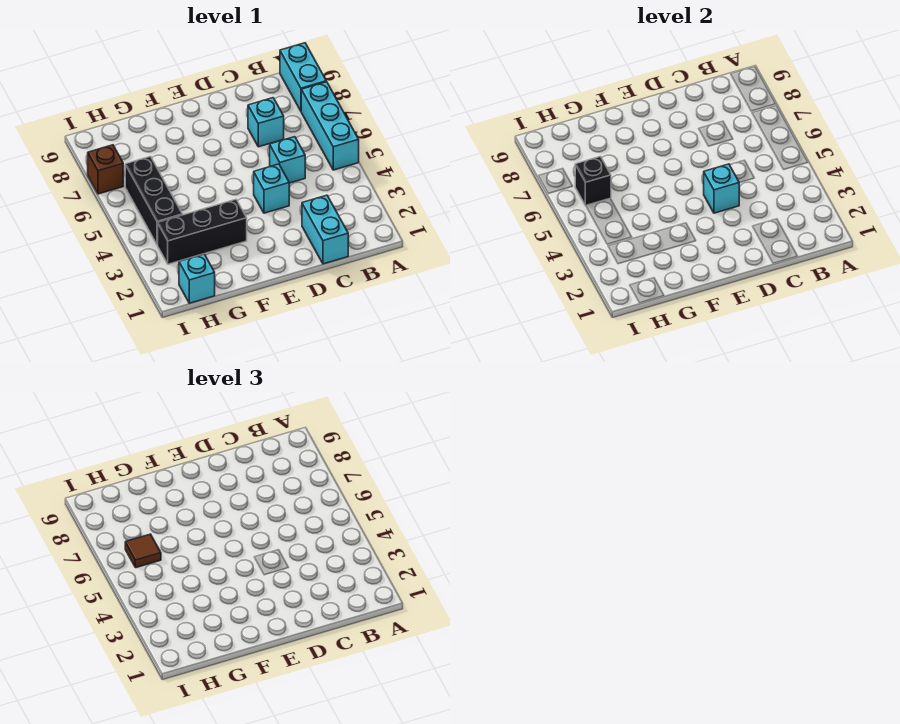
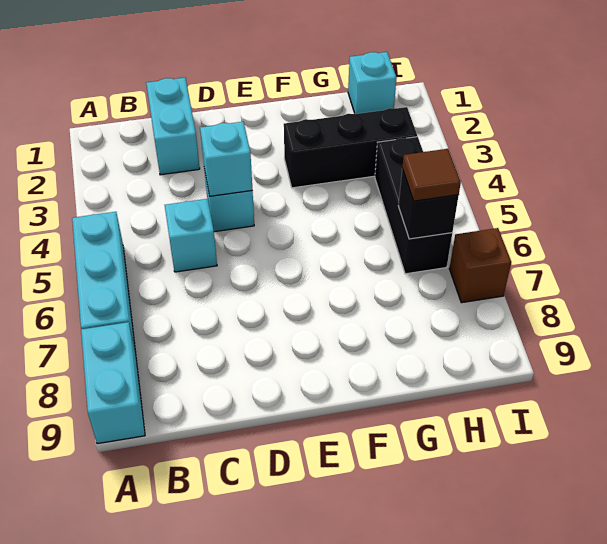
cyan 1x1 brick [248,98,284,147] -> none

